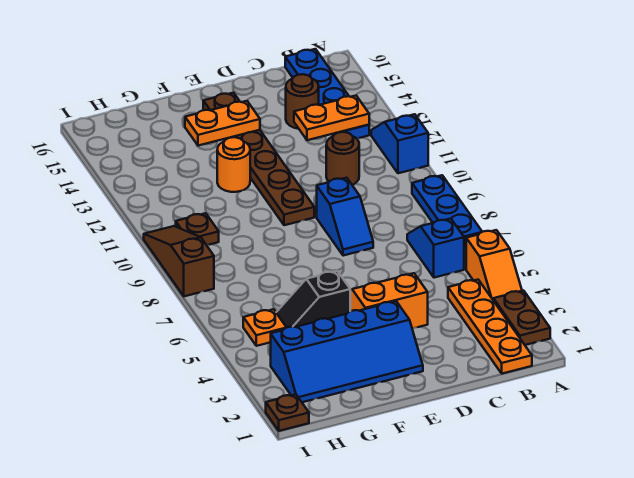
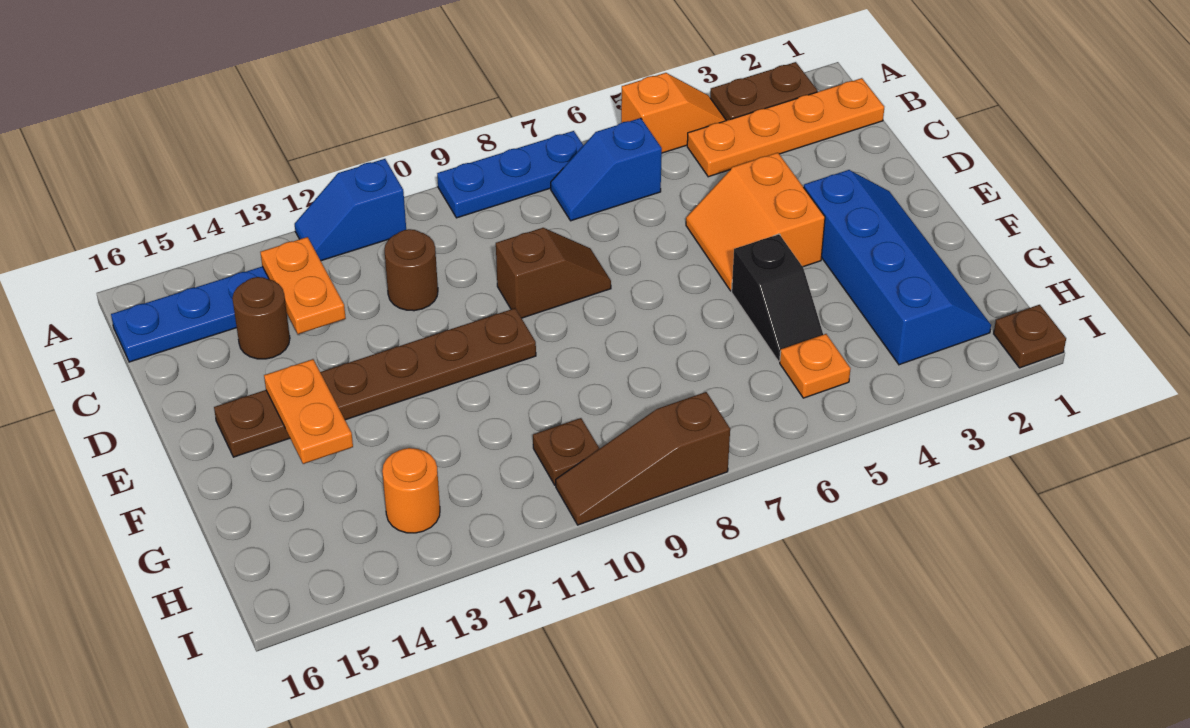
blue 1x2 slope [317,178,373,256] -> brown 1x2 slope [496,228,611,318]
orange 1x1 round brick [217,137,250,192] -> orange 1x1 round brick moved to [382,448,440,533]

